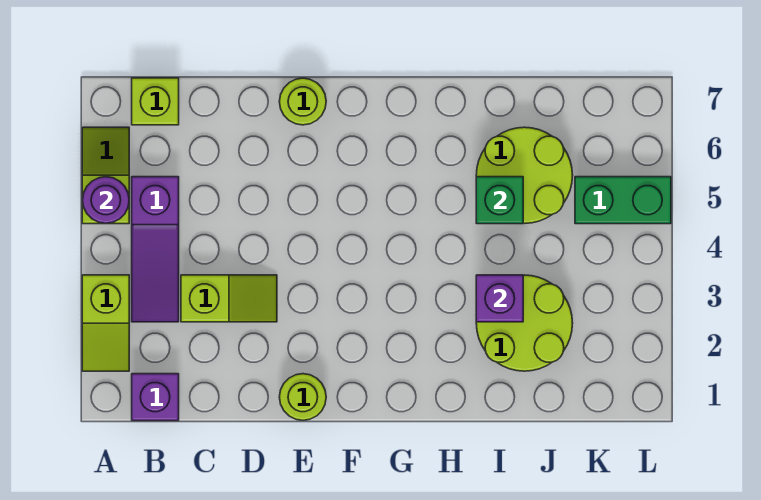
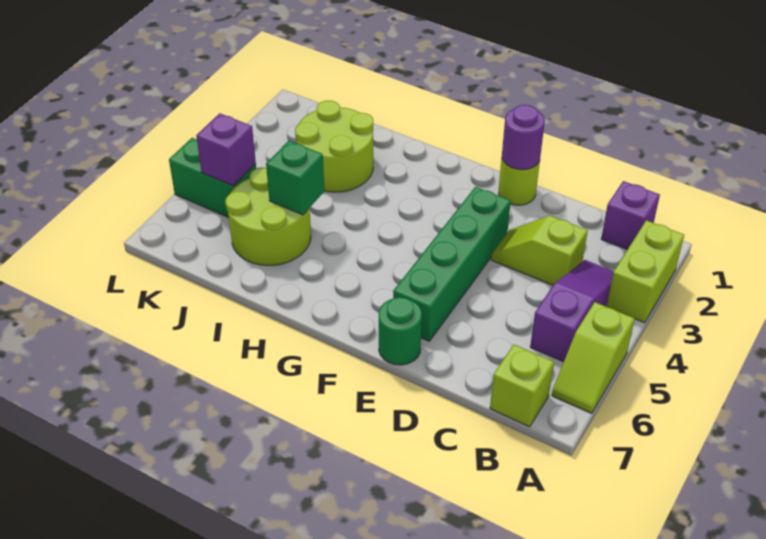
lime 1x2 slope [82,275,129,371] -> lime 1x2 brick [607,220,684,323]
purple 1x1 round brick [82,177,129,224] -> purple 1x1 round brick moved to [502,105,545,170]
none -> green 1x4 brick [393,187,511,341]
lime 1x1 round brick [279,78,326,125] -> green 1x1 round brick [379,297,422,365]
purple 1x1 brick [476,275,523,322] -> purple 1x1 brick moved to [196,113,256,186]

